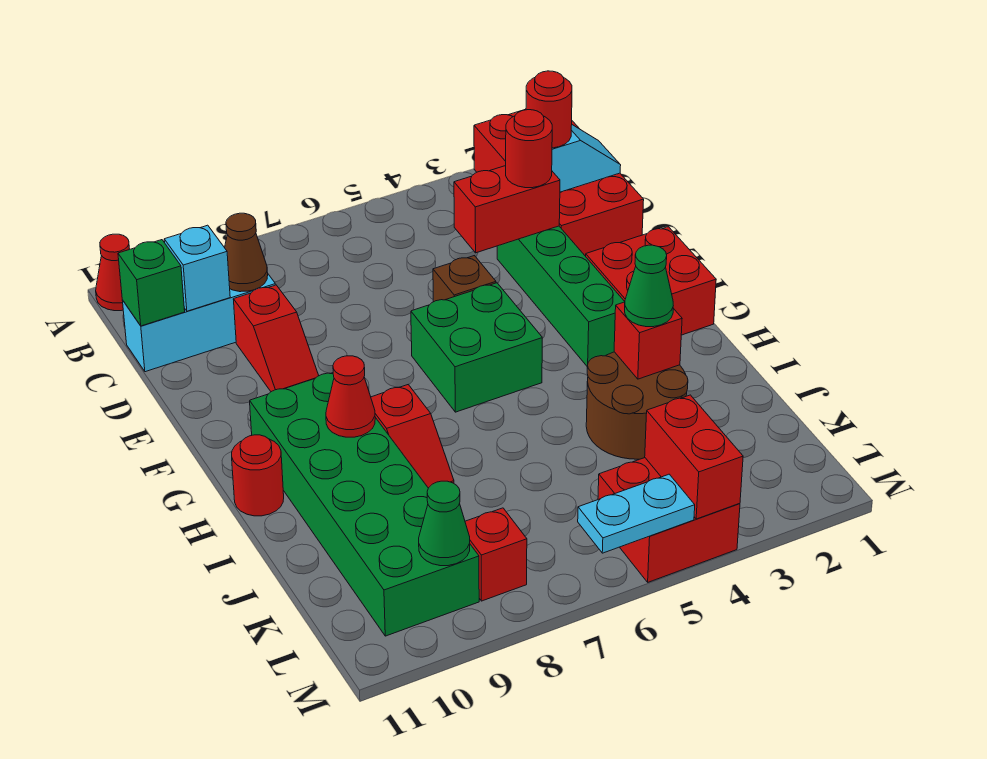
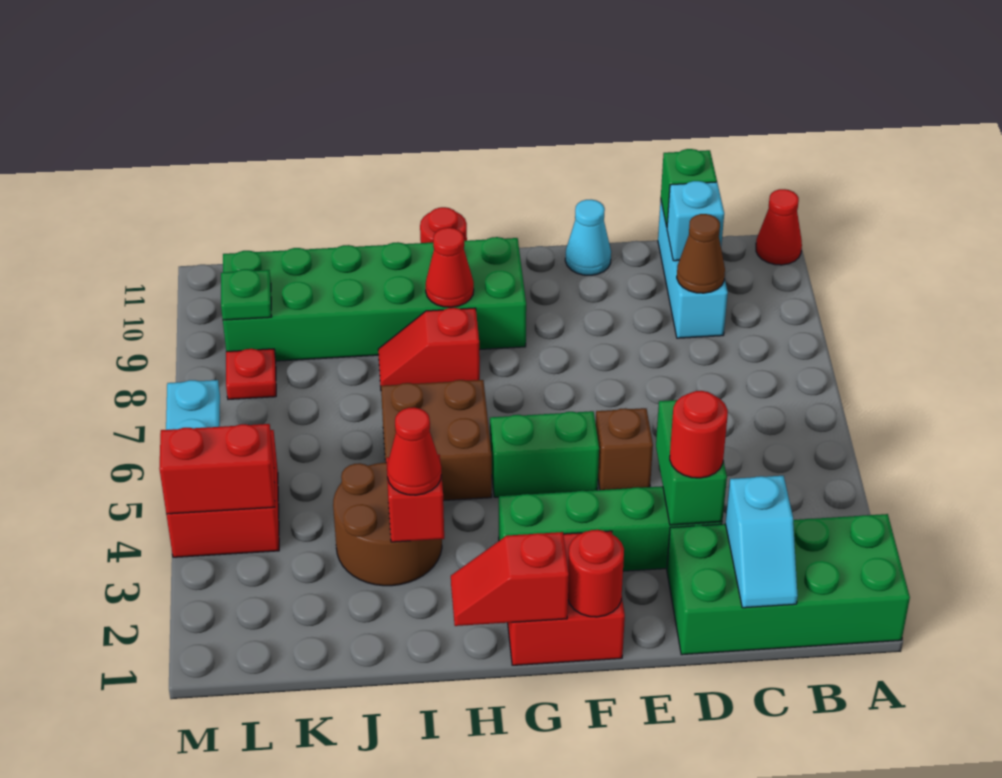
red 2x4 brick [474,109,644,256] -> green 2x4 brick [667,514,910,655]
red 1x1 round brick [526,71,572,148] -> red 1x1 round brick moved to [568,530,624,617]
red 1x2 brick [454,166,560,253] -> green 1x2 brick [656,400,727,525]
red 1x2 slope [233,285,319,392] -> red 1x2 slope moved to [451,532,569,626]
none -> cyan 1x1 cone [565,200,611,275]
green 2x2 brick [411,283,542,412] -> green 1x2 brick [490,411,599,497]
none -> brown 2x2 brick [381,380,492,501]
green 1x1 cone [625,245,673,327] -> red 1x1 cone [387,407,441,495]
red 1x1 brick [465,508,527,601] -> red 1x1 plate [226,349,276,399]
green 1x1 cone [419,481,470,566] -> green 1x1 plate [221,269,272,320]

